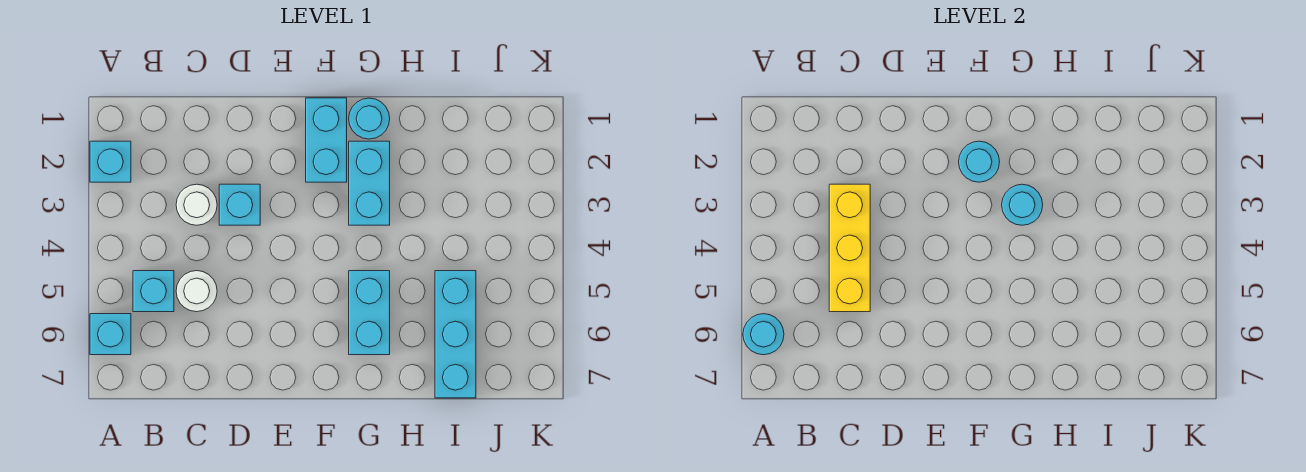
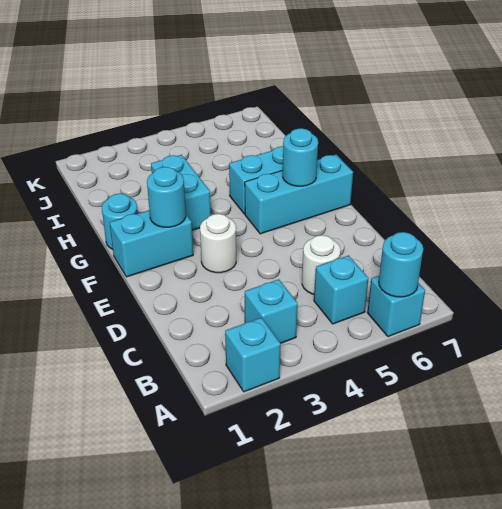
white 1x1 round brick [176,184,217,225] -> white 1x1 round brick moved to [200,214,236,273]
yellow 1x3 brick [829,184,870,312] -> none
cyan 1x1 brick [219,184,260,225] -> cyan 1x1 brick moved to [245,279,298,343]
cyan 1x2 brick [349,141,390,225] -> cyan 1x2 brick turned to [151,155,211,230]
cyan 1x1 round brick [1002,184,1043,225] -> cyan 1x1 round brick moved to [283,128,318,186]
cyan 1x3 brick [435,271,476,398] -> cyan 1x3 brick moved to [245,155,353,234]

